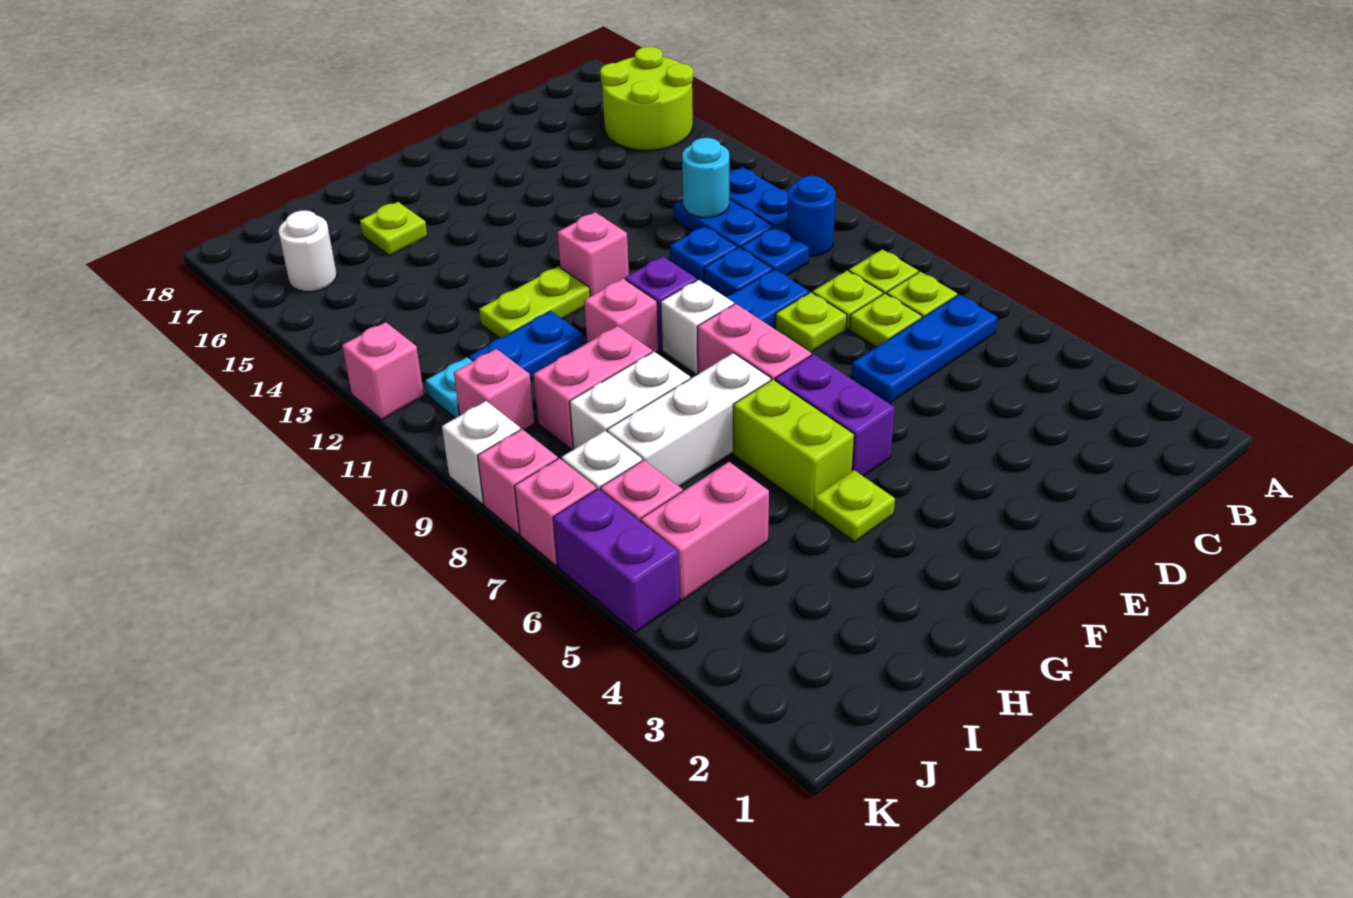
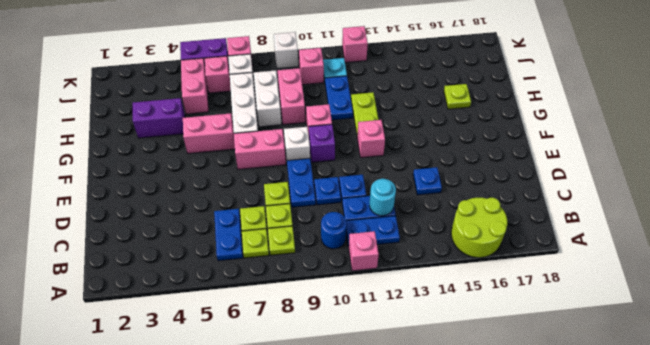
blue 1x3 plate [851,294,998,403] -> blue 1x2 plate [214,209,243,261]
blue 1x1 plate [741,227,809,276] -> blue 1x1 plate moved to [413,167,442,195]
purple 1x2 brick [775,354,895,476] -> purple 1x2 brick moved to [133,98,185,138]
lime 1x1 plate [814,470,895,542] -> none
lime 1x2 brick [733,380,854,511] -> pink 1x2 brick [183,113,235,154]
white 1x1 round brick [278,210,337,292] -> none
pink 1x1 brick [478,429,558,534] -> pink 1x1 brick moved to [349,231,379,271]

